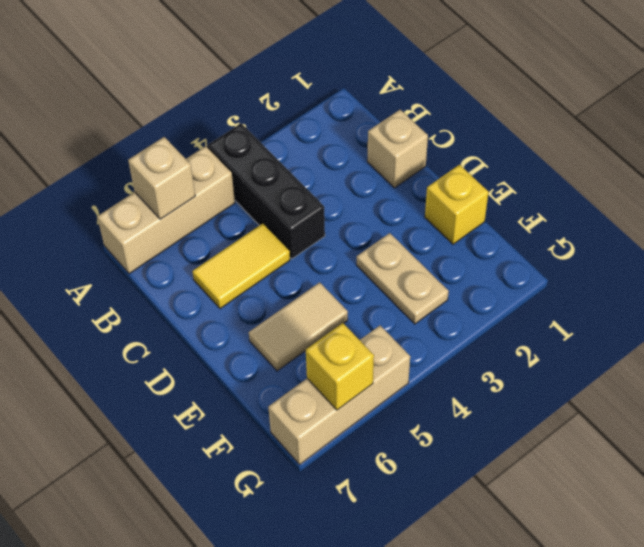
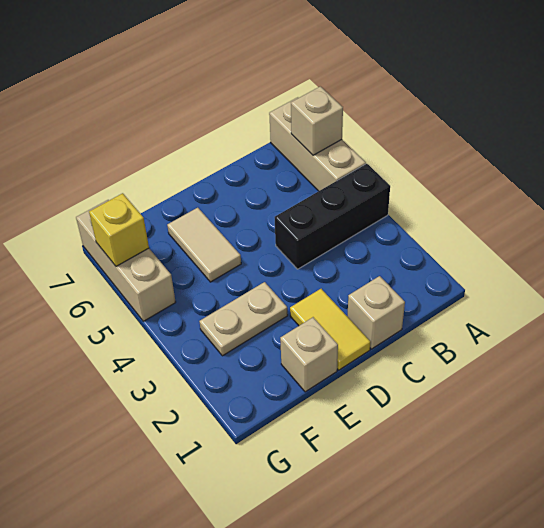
yellow 1x2 tile [192,223,290,309] -> yellow 1x2 tile moved to [290,289,370,370]
yellow 1x1 brick [425,165,489,244] -> tan 1x1 brick [280,317,338,392]

